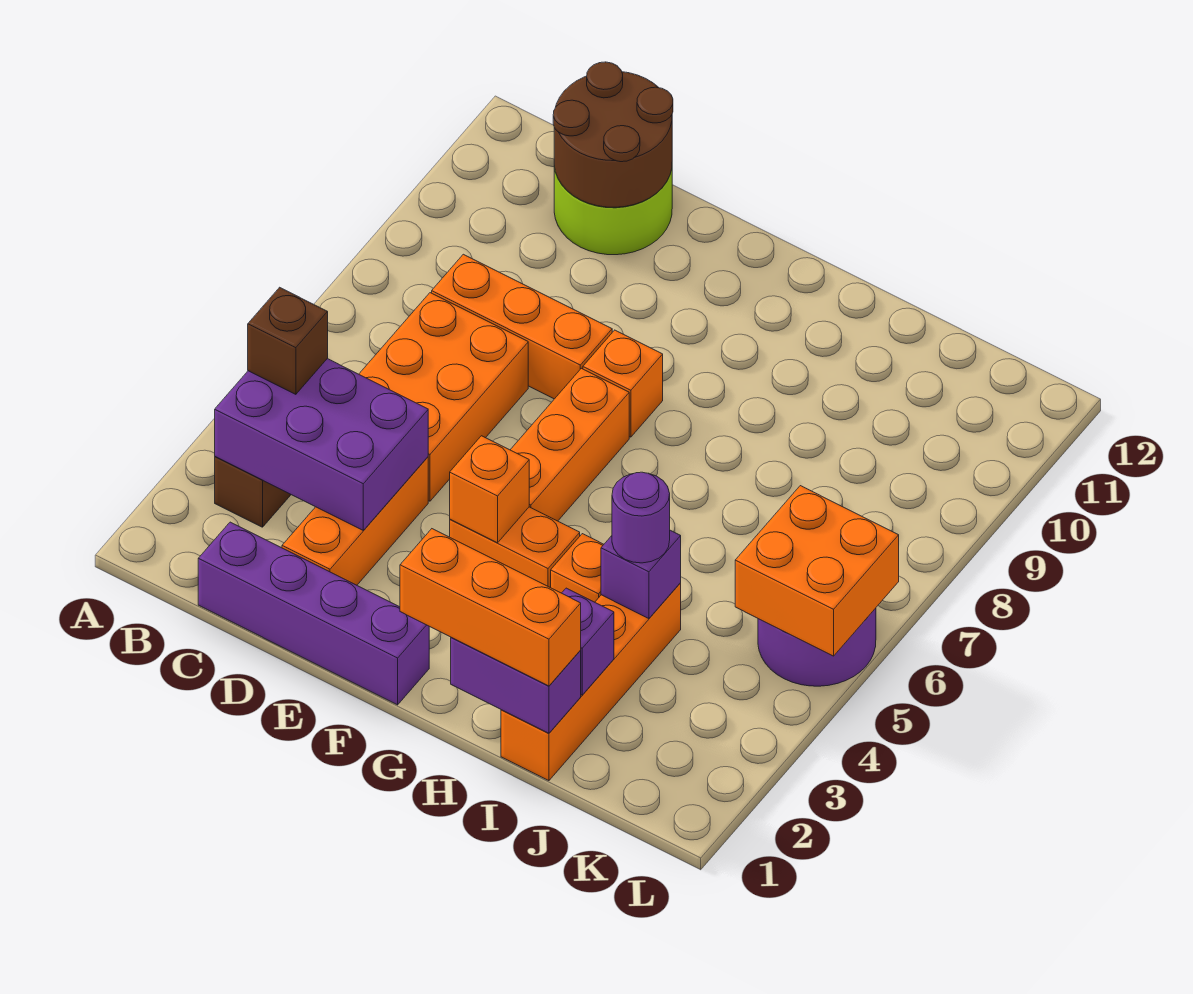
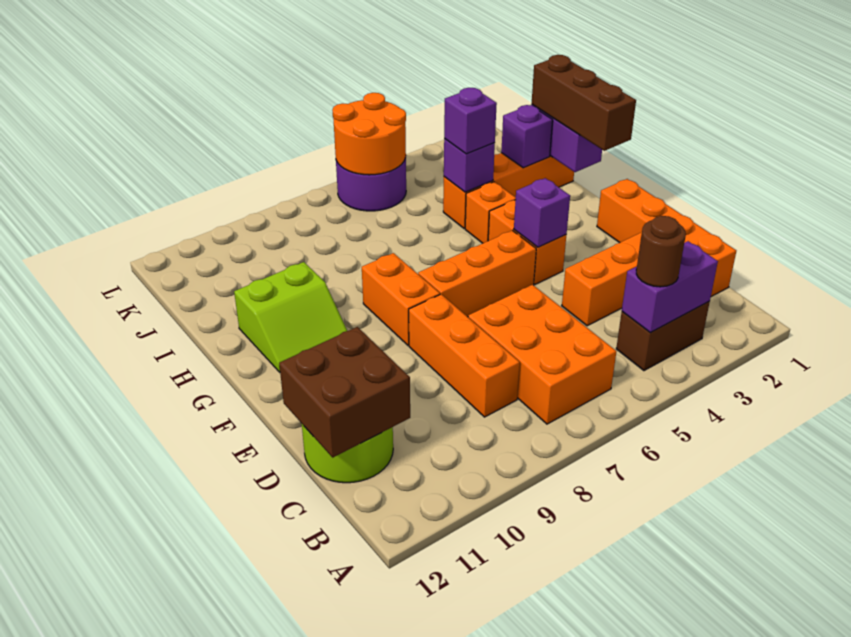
purple 2x3 brick [215,359,428,531] -> purple 1x2 brick [622,241,718,333]
brown 1x1 brick [248,287,328,394] -> brown 1x1 round brick [636,216,686,287]
purple 1x4 brick [198,522,429,705] -> orange 1x4 brick [597,179,736,297]
orange 2x3 brick [359,293,528,501] -> orange 2x3 brick turned to [468,285,616,424]
brown 2x2 round brick [553,62,673,207] -> brown 2x2 brick [279,327,410,457]
orange 1x1 brick [450,436,529,543] -> purple 1x1 brick [514,178,570,247]
orange 1x1 brick [583,330,663,437] -> orange 1x2 brick [362,253,440,345]
orange 1x3 brick [400,529,581,686] -> brown 1x3 brick [532,55,636,151]
none -> lime 2x2 slope [234,262,347,372]
purple 1x1 round brick [612,472,670,563] -> purple 1x1 brick [444,88,497,154]
orange 2x2 brick [735,486,899,656] -> orange 2x2 round brick [332,93,406,175]

